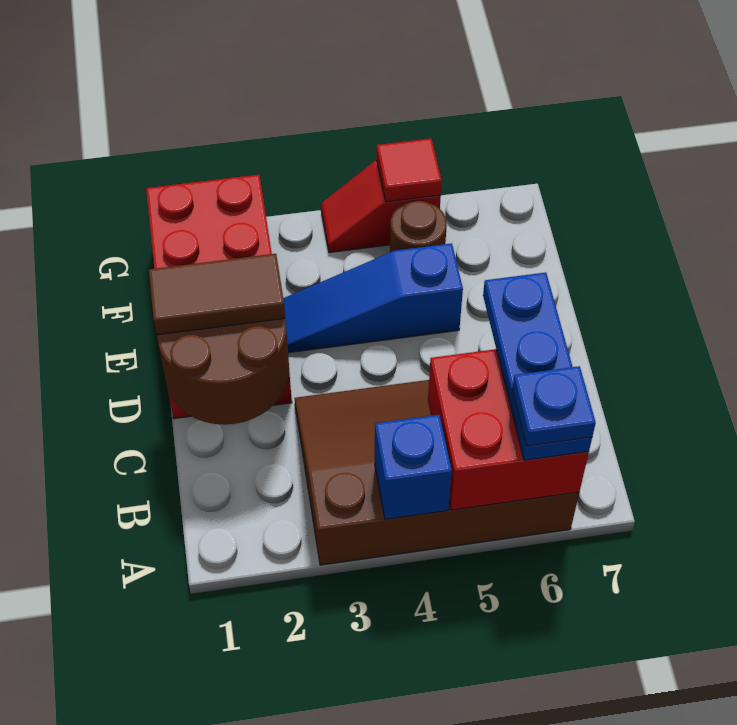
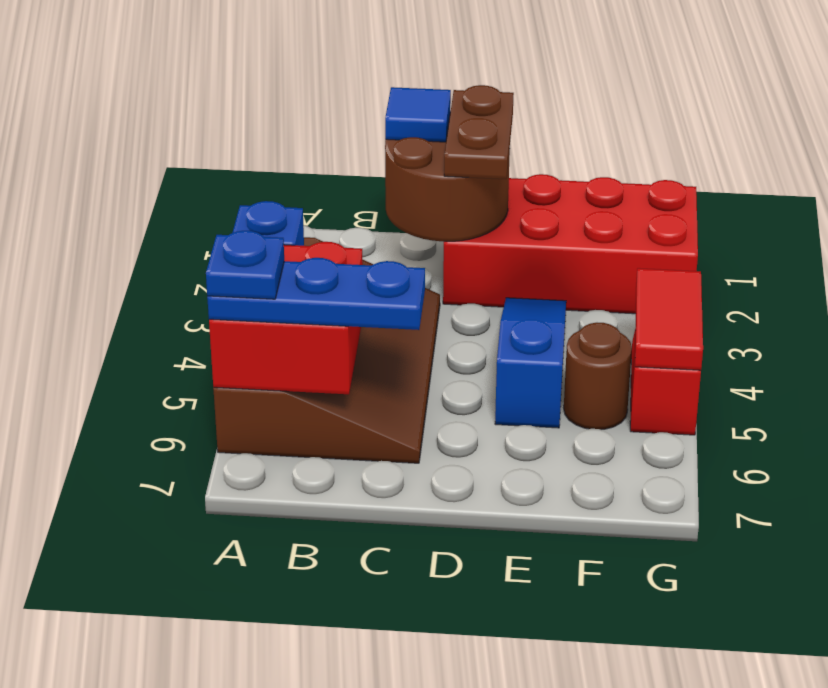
none -> blue 1x1 tile [385,87,451,142]
brown 1x2 tile [149,254,285,335] -> brown 1x2 plate [444,85,514,179]
red 1x1 tile [377,139,442,202] -> red 1x2 tile [635,268,703,370]

